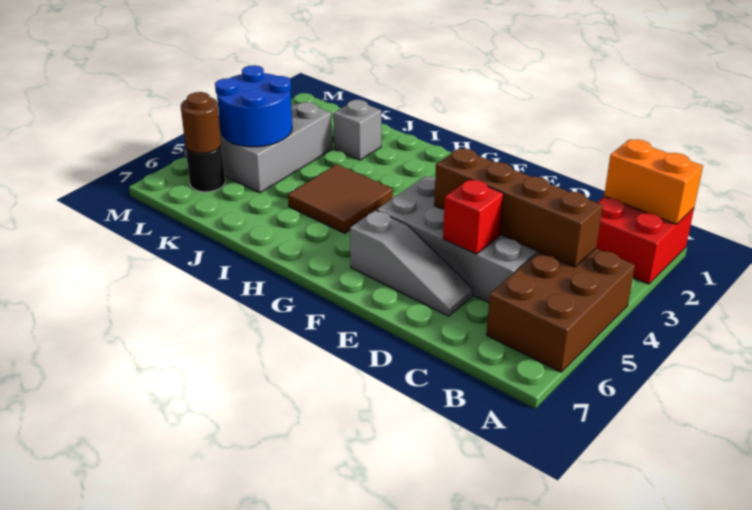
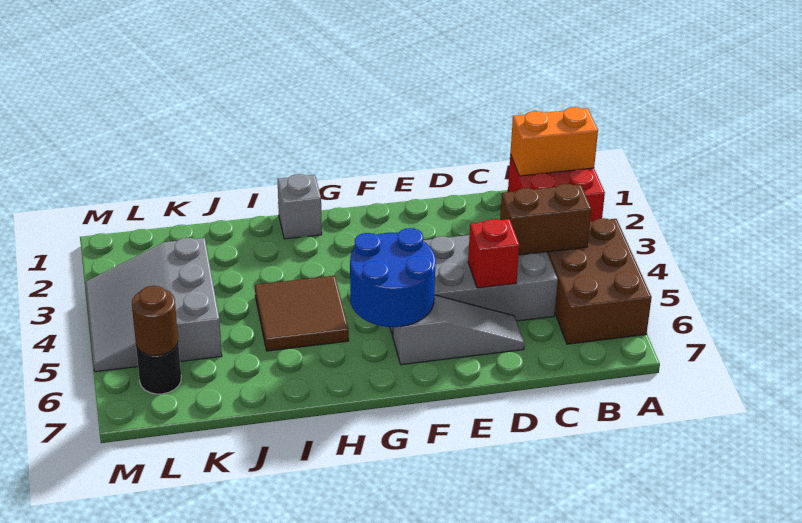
brown 1x4 brick [434,148,603,267] -> brown 1x2 brick [500,184,591,255]
grey 1x1 brick [334,100,381,160] -> grey 1x1 brick moved to [278,174,322,239]
blue 2x2 round brick [215,65,292,147] -> blue 2x2 round brick moved to [350,228,436,327]

